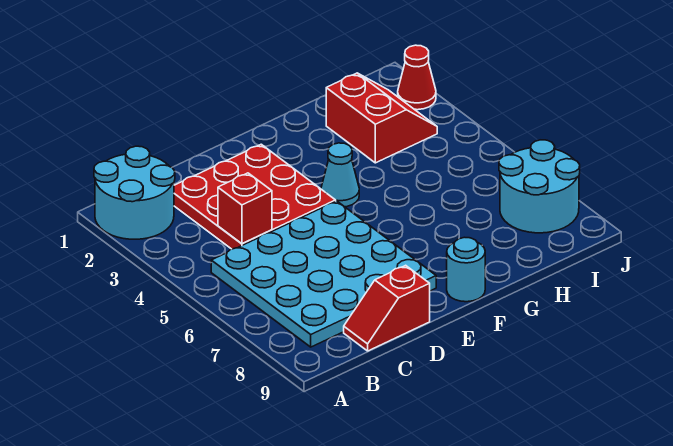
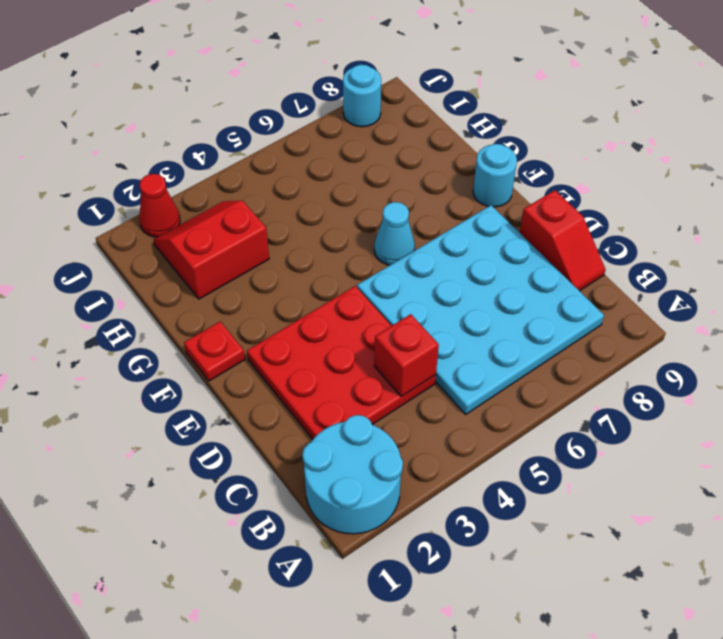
none -> red 1x1 plate [184,322,245,381]
cyan 1x1 cone [321,143,359,207] -> cyan 1x1 cone moved to [374,202,415,265]
cyan 2x2 round brick [499,140,580,233] -> cyan 1x1 round brick [343,65,381,127]

